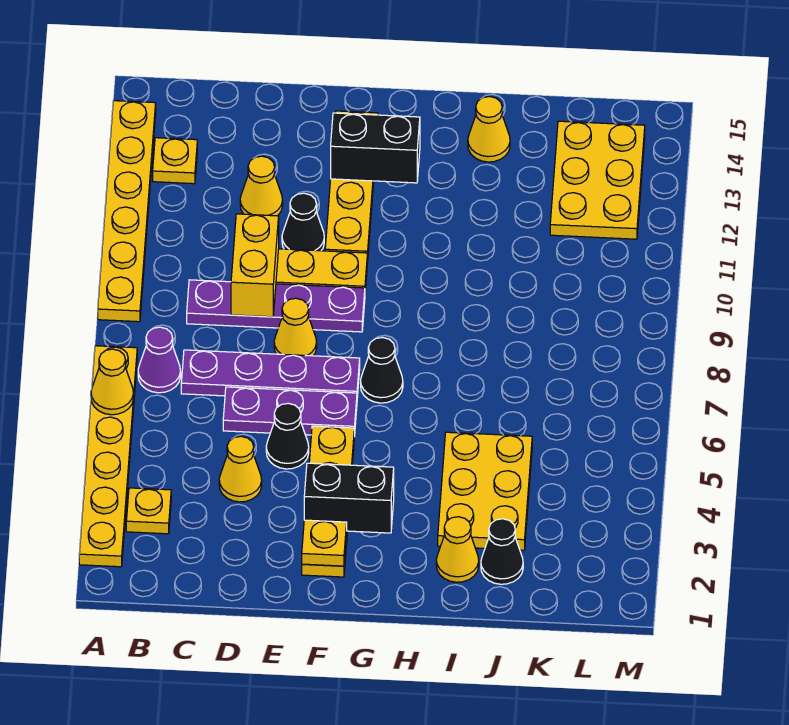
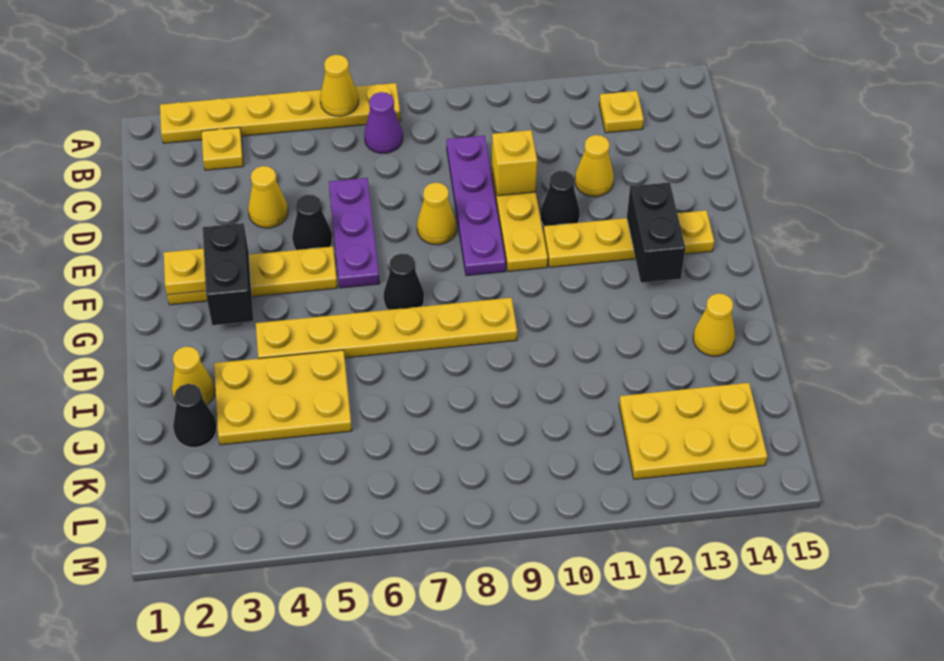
yellow 1x6 plate [98,101,156,322] -> yellow 1x6 plate moved to [256,298,517,359]
purple 1x4 plate [181,350,360,398] -> none
yellow 1x2 brick [231,214,279,317] -> yellow 1x1 brick [492,130,537,196]

